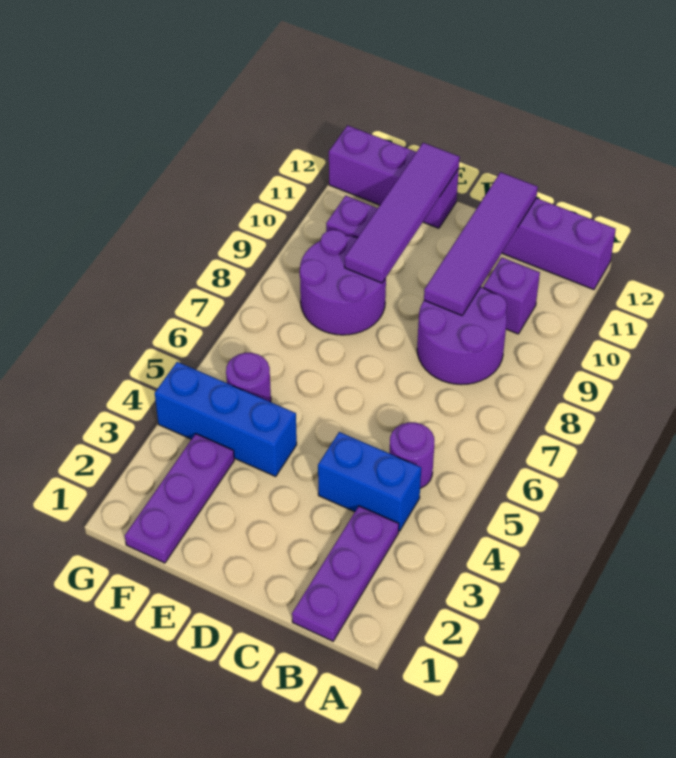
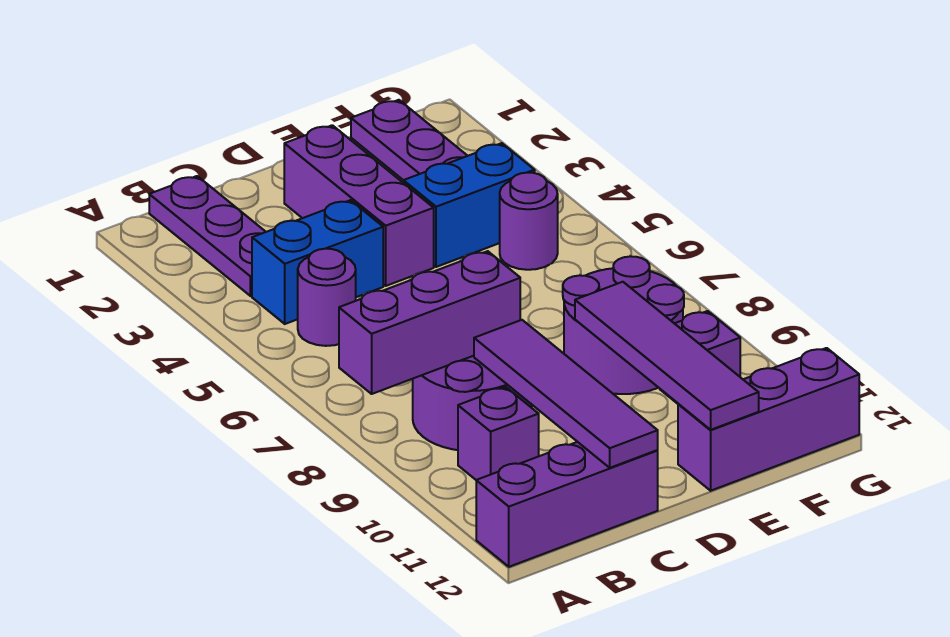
none -> purple 1x3 brick [339,251,520,394]
none -> purple 1x3 brick [284,125,434,286]
blue 1x3 brick [155,362,297,476] -> blue 1x2 brick [403,143,535,267]

